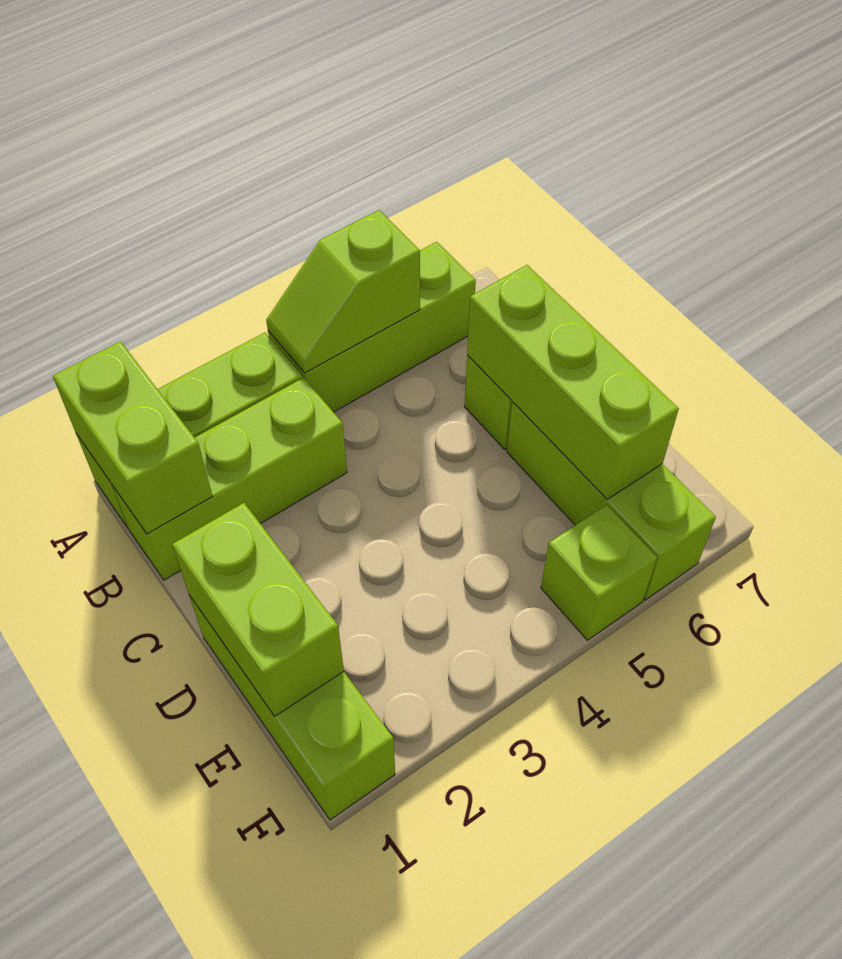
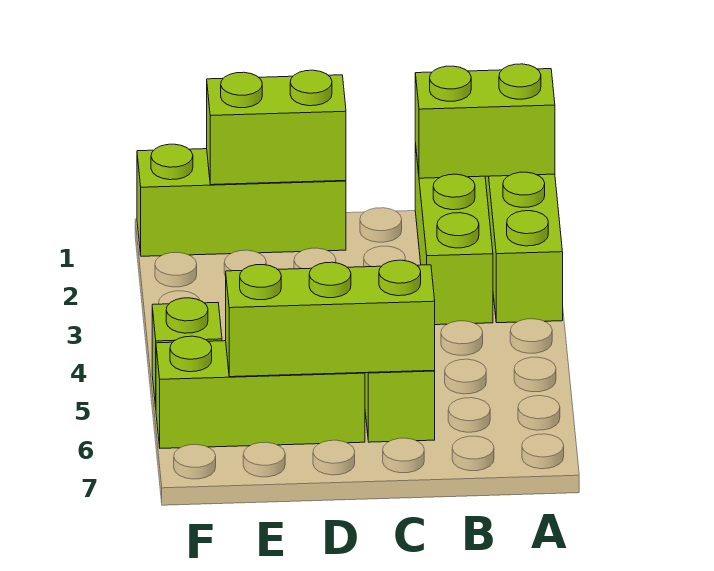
lime 1x3 brick [268,242,476,412] -> none
lime 1x2 slope [266,210,420,373] -> none

